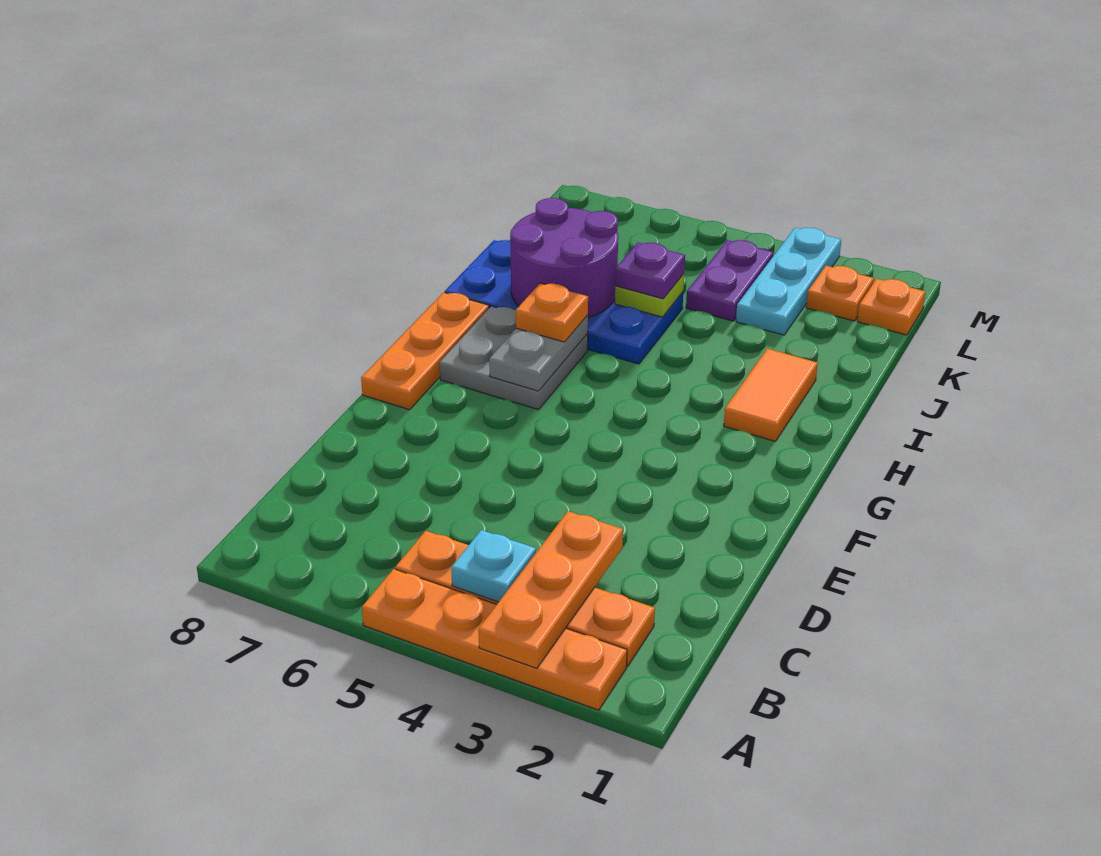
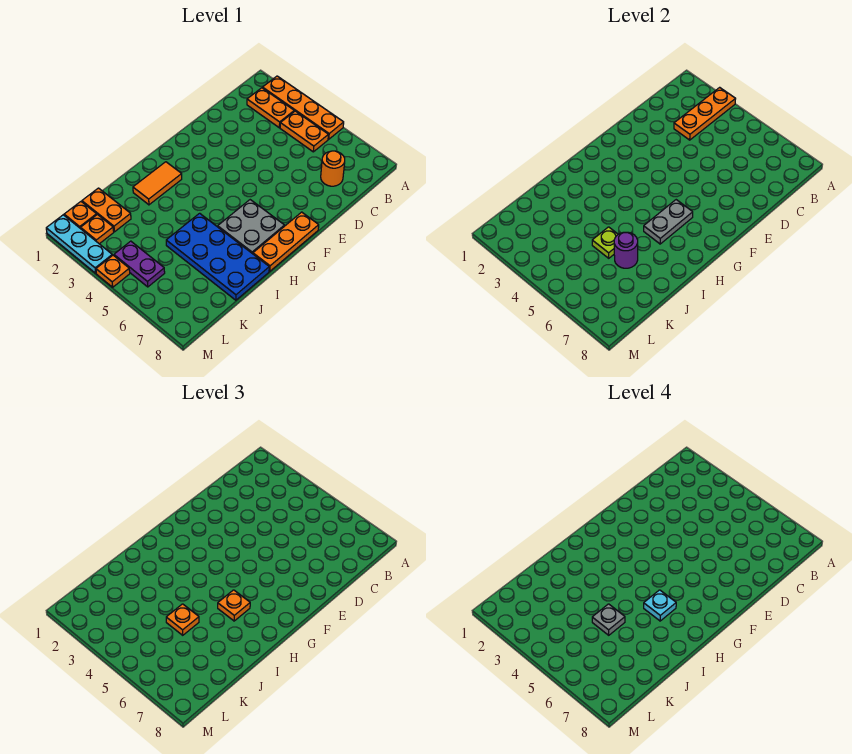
cyan 1x1 plate [451,530,536,602] -> cyan 1x1 plate moved to [644,590,676,621]
none -> orange 1x1 round brick [321,151,345,186]
purple 2x2 round brick [510,198,618,318] -> purple 1x1 round brick [614,232,638,268]
purple 1x1 plate [615,243,685,299] -> orange 1x1 plate [166,604,199,635]
none -> grey 1x1 plate [592,604,625,635]
none -> orange 1x2 plate [82,188,131,232]
cyan 1x3 plate [736,228,841,335] -> cyan 1x3 plate turned to [46,215,112,273]
purple 1x2 plate [686,240,774,321] -> purple 1x2 plate turned to [114,241,165,287]
none -> orange 1x1 plate [96,255,130,287]

